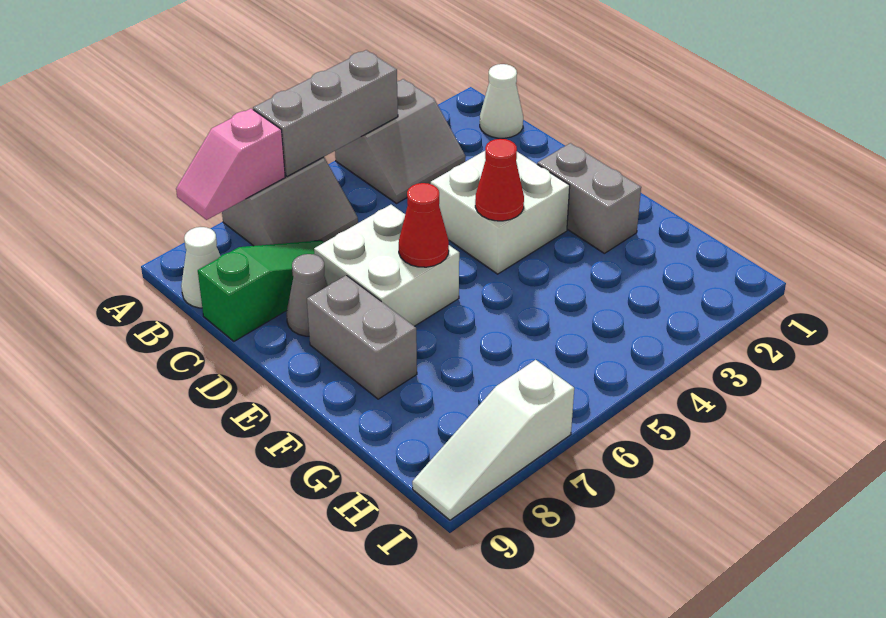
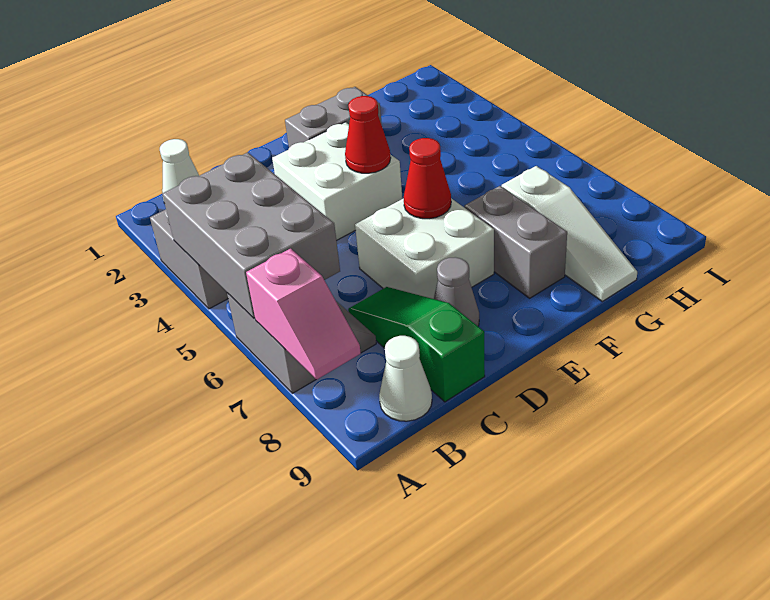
grey 1x3 brick [253,50,398,176] -> grey 2x3 brick [162,152,340,319]
grey 1x2 brick [307,275,417,399] -> grey 1x2 brick turned to [464,186,567,298]
white 1x3 slope [412,360,574,520] -> white 1x3 slope moved to [502,166,637,301]

